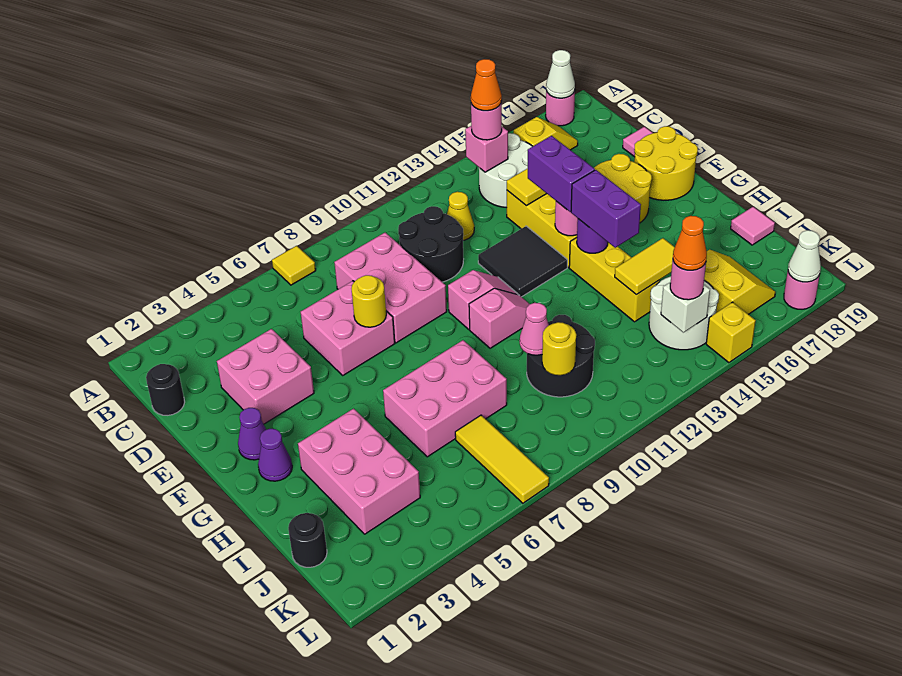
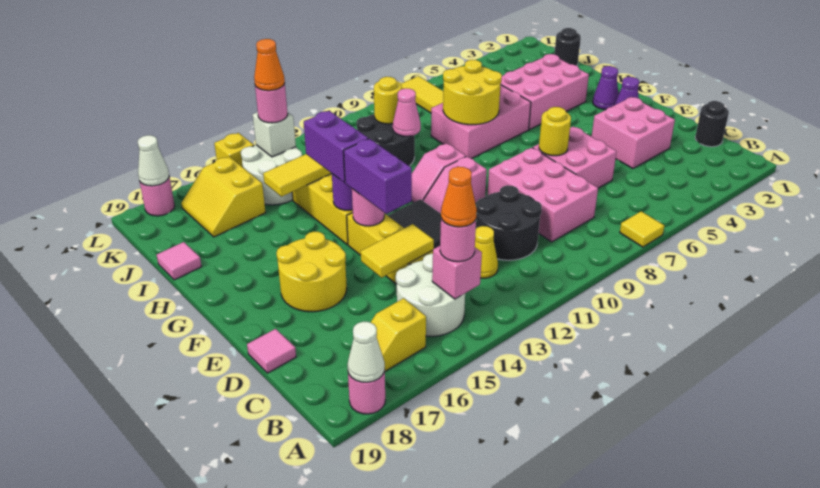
yellow 2x2 round brick [634,126,698,200] -> yellow 2x2 round brick moved to [443,60,502,125]
pink 2x3 brick [298,409,420,534] -> pink 2x3 brick turned to [501,54,589,130]

